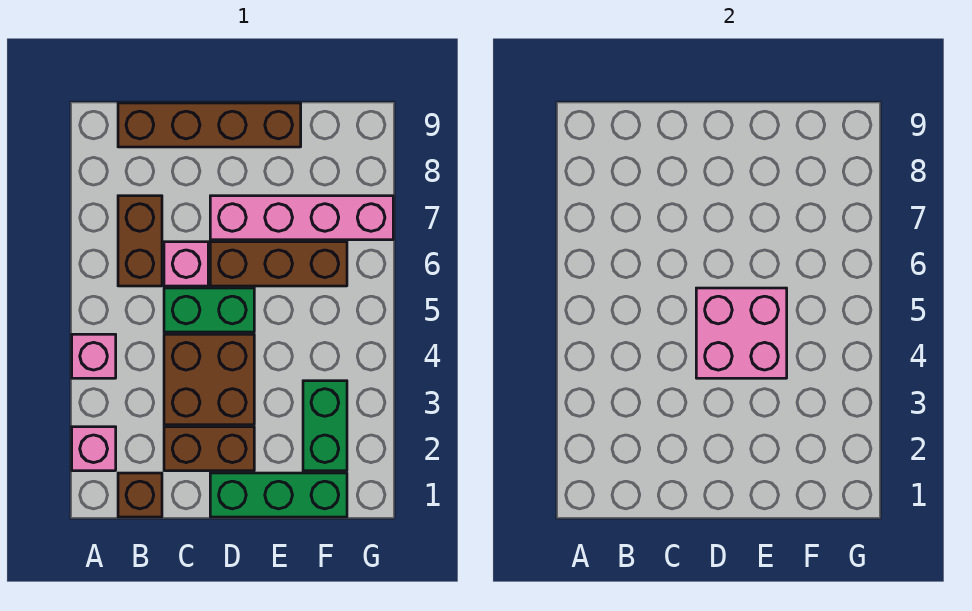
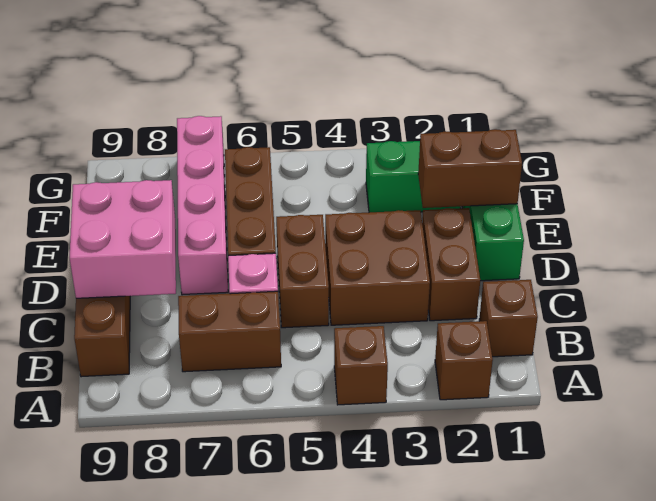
pink 1x1 brick [72,427,116,471] -> brown 1x1 brick [435,321,493,400]
pink 1x1 brick [72,334,116,378] -> brown 1x1 brick [334,326,388,405]
green 1x2 brick [164,288,254,332] -> brown 1x2 brick [276,215,329,328]
pink 2x2 brick [696,288,787,378] -> pink 2x2 brick moved to [70,180,176,298]
none -> brown 1x2 brick [418,129,522,208]

